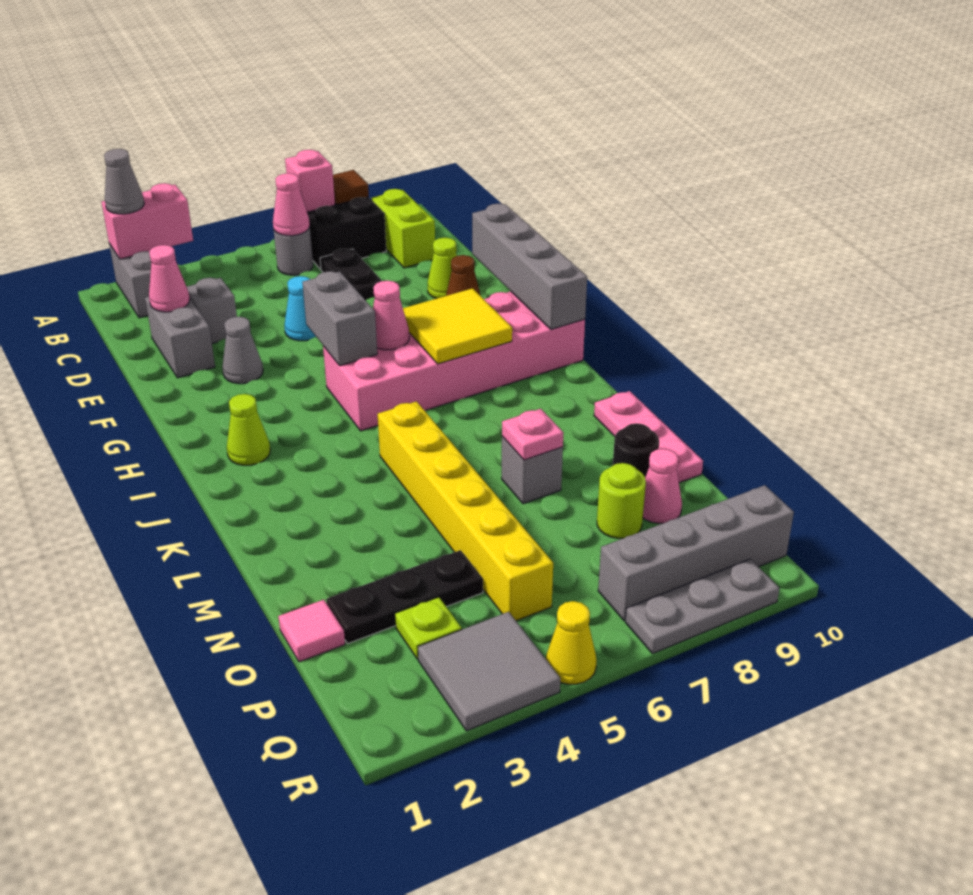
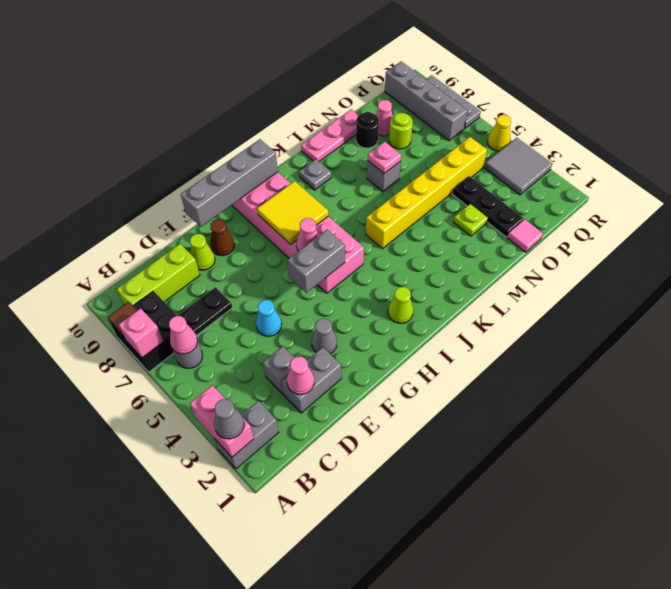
lime 1x2 brick [371,189,435,268] -> lime 1x3 brick [117,244,200,305]
none -> grey 1x1 plate [299,159,332,190]
lime 1x1 plate [395,597,462,659] -> lime 1x1 plate moved to [454,204,488,236]

